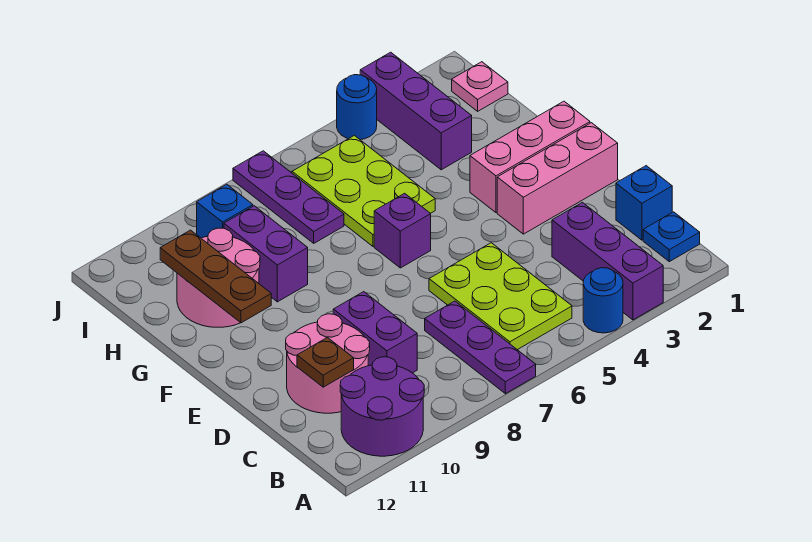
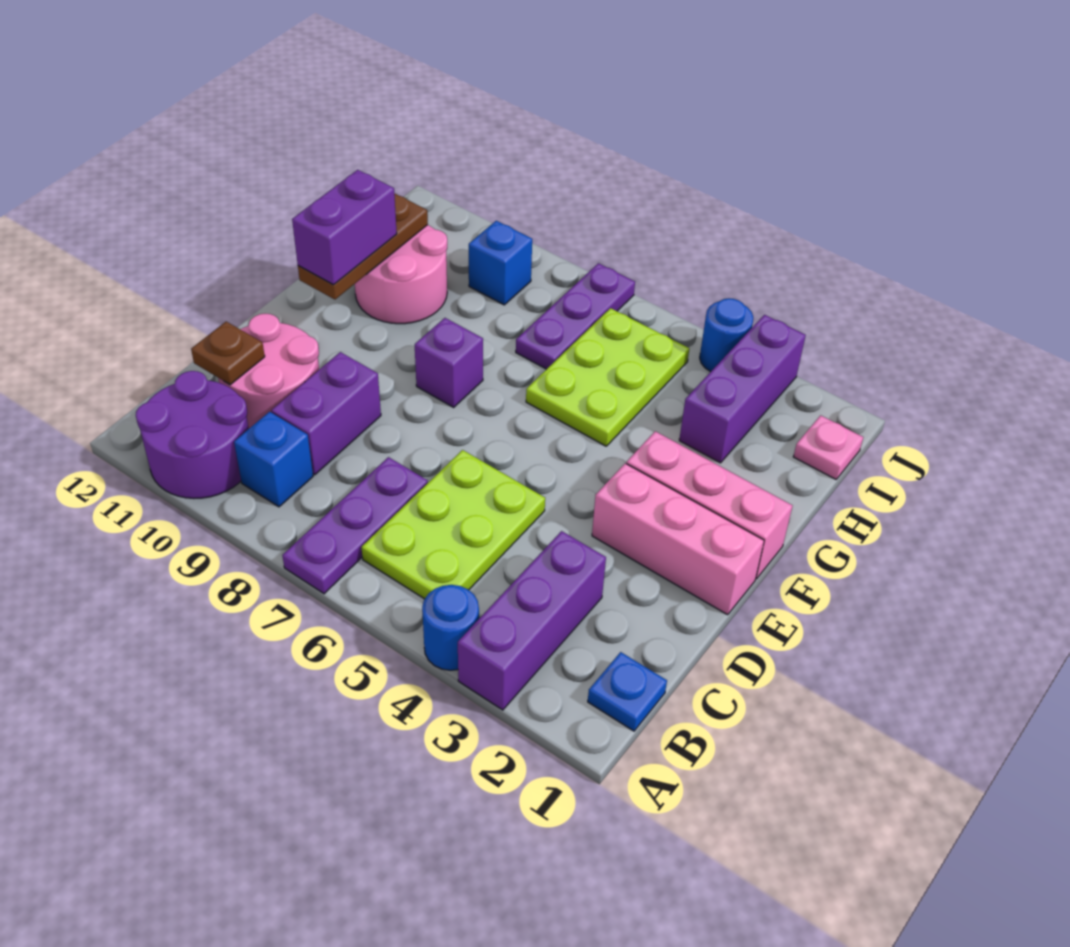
blue 1x1 brick [616,166,672,240] -> blue 1x1 brick moved to [234,412,313,507]
purple 1x1 brick [374,193,431,268] -> purple 1x1 brick moved to [415,318,483,407]
purple 1x2 brick [224,206,308,302] -> purple 1x2 brick moved to [292,170,397,285]

